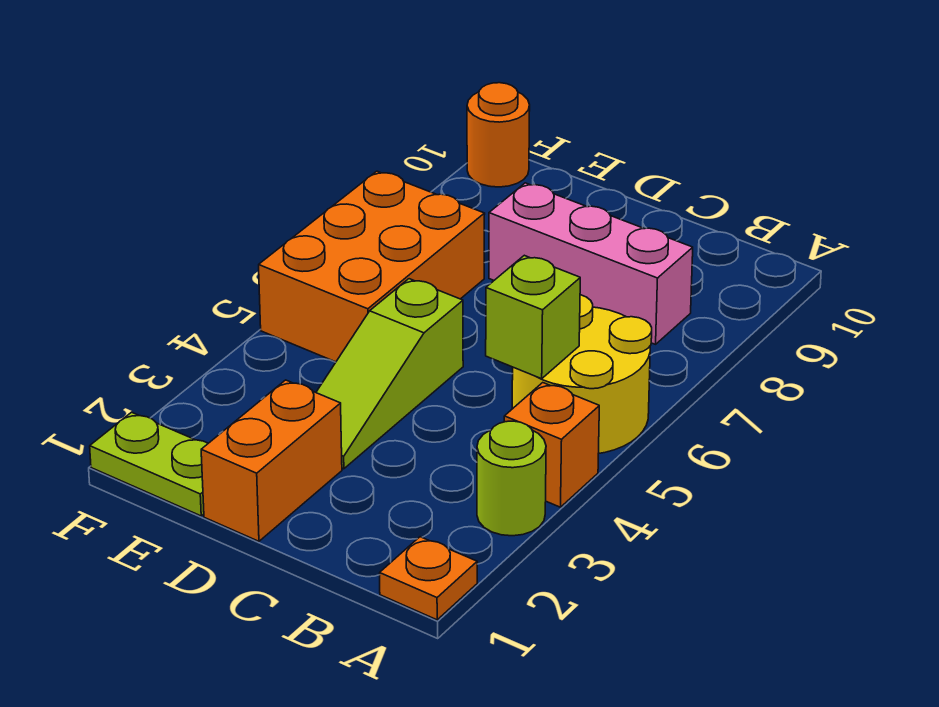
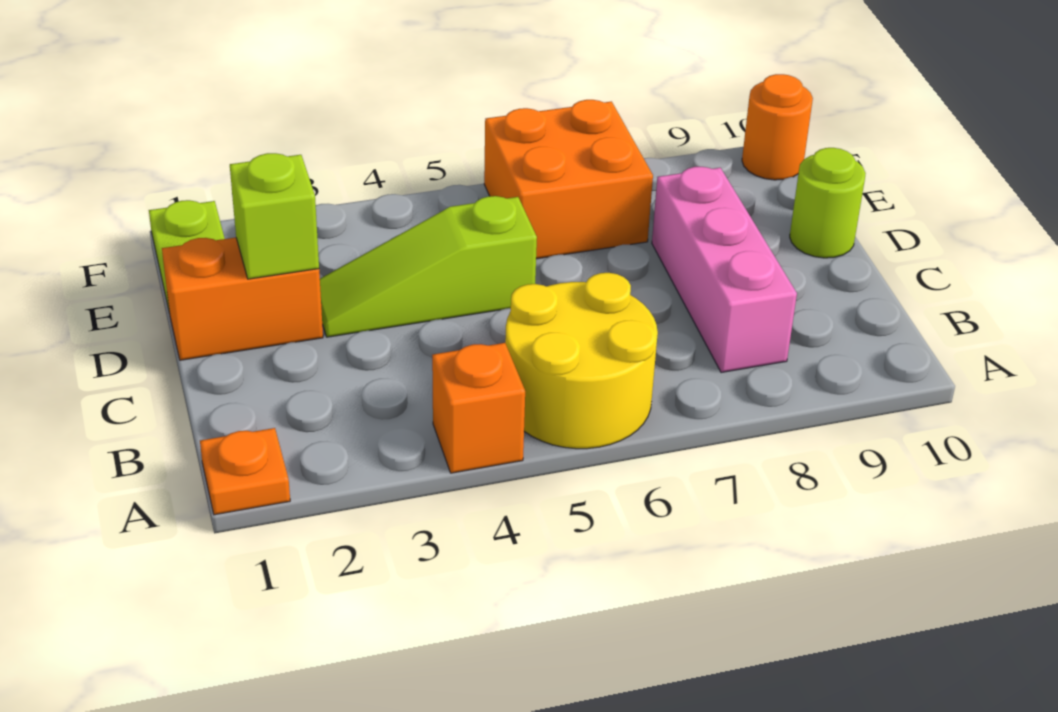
lime 1x1 round brick [477,421,546,536] -> lime 1x1 round brick moved to [790,148,866,258]
lime 1x1 brick [486,255,580,379] -> lime 1x1 brick moved to [230,153,319,279]
orange 2x3 brick [259,171,485,362] -> orange 2x2 brick [484,100,653,259]

